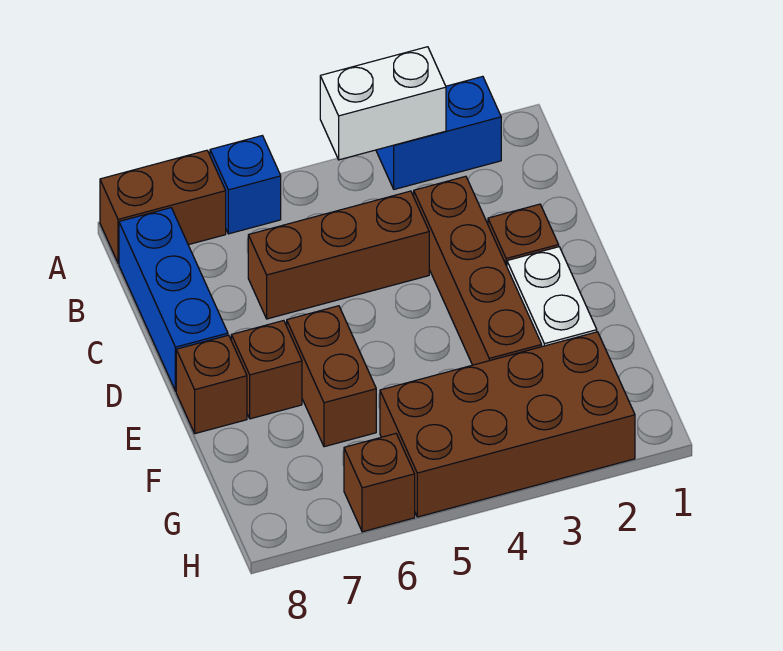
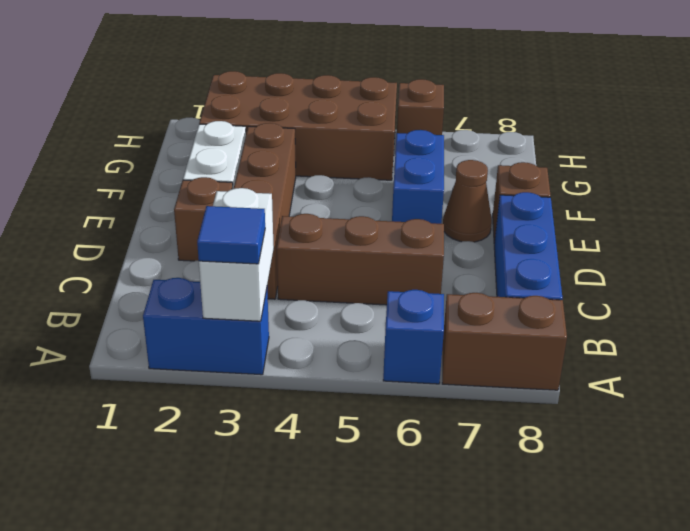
white 1x2 brick [320,47,446,160] -> white 1x2 brick turned to [199,188,274,321]
none -> blue 1x1 tile [197,206,265,264]
brown 1x2 brick [287,306,376,447] -> blue 1x2 brick [392,130,444,224]
brown 1x1 brick [231,321,302,419] -> brown 1x1 cone [443,160,492,242]

